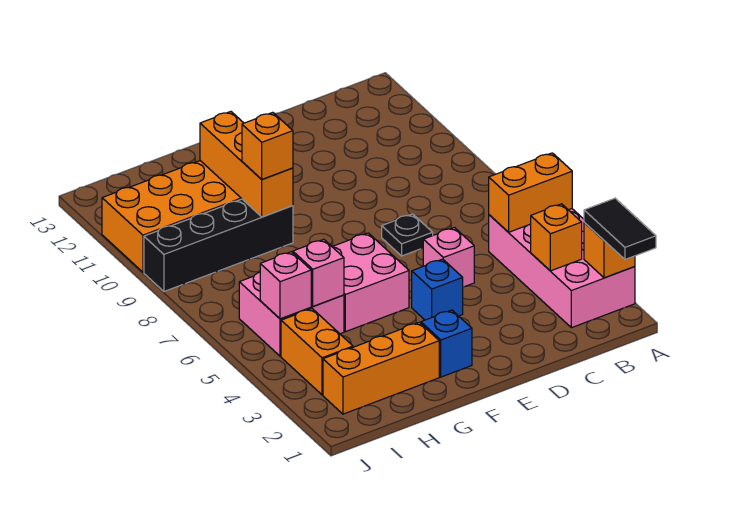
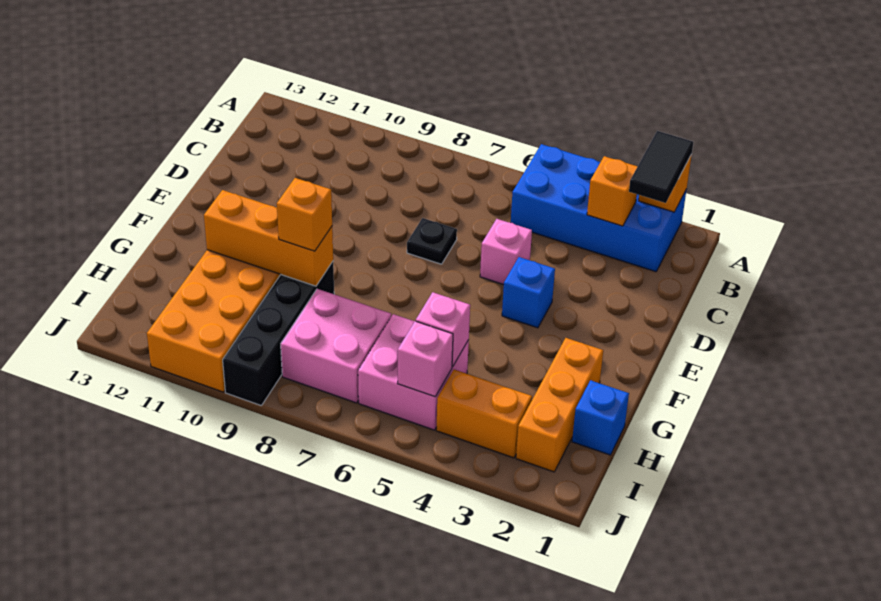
black 1x2 tile [584,198,656,259] -> black 1x2 tile turned to [629,131,693,203]
pink 2x4 brick [489,209,635,328] -> blue 2x4 brick [511,144,687,272]
orange 1x2 brick [489,153,572,232] -> none
blue 1x1 brick [421,310,472,377] -> blue 1x1 brick moved to [572,380,629,455]
pink 2x2 brick [332,233,409,332] -> pink 2x2 brick moved to [281,289,391,403]

